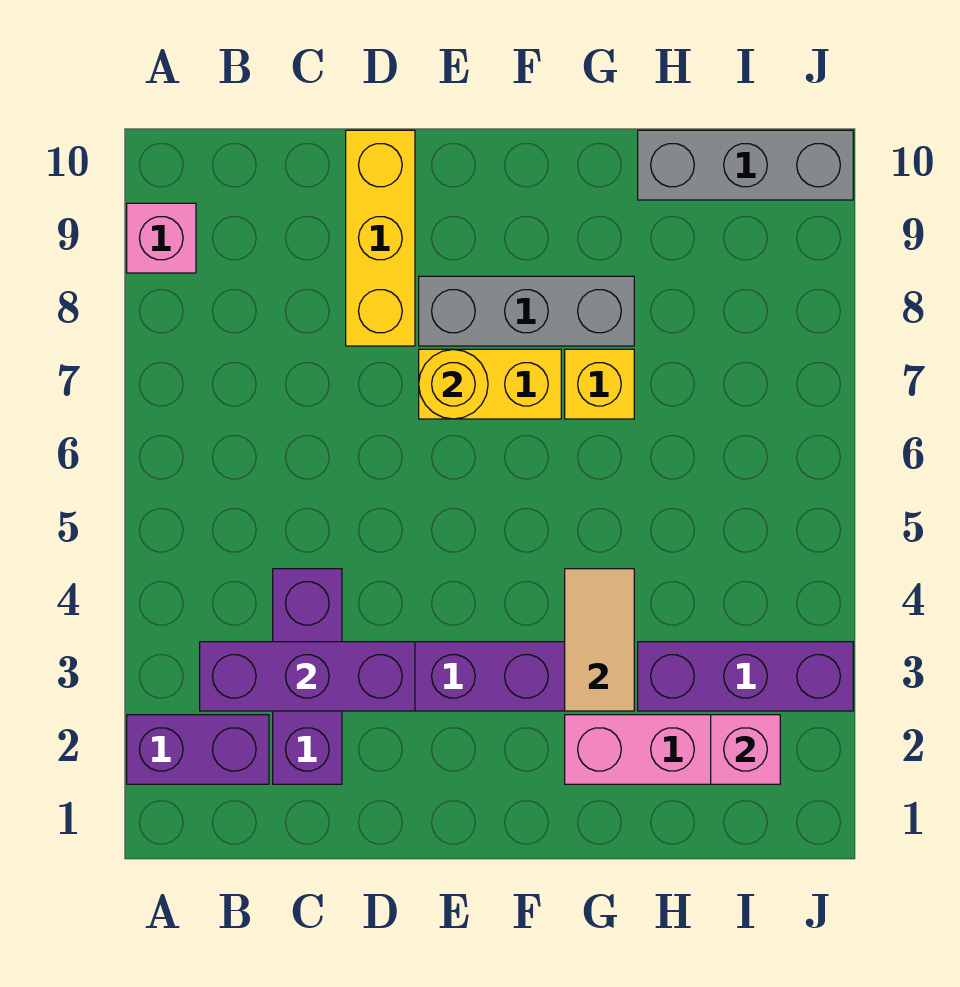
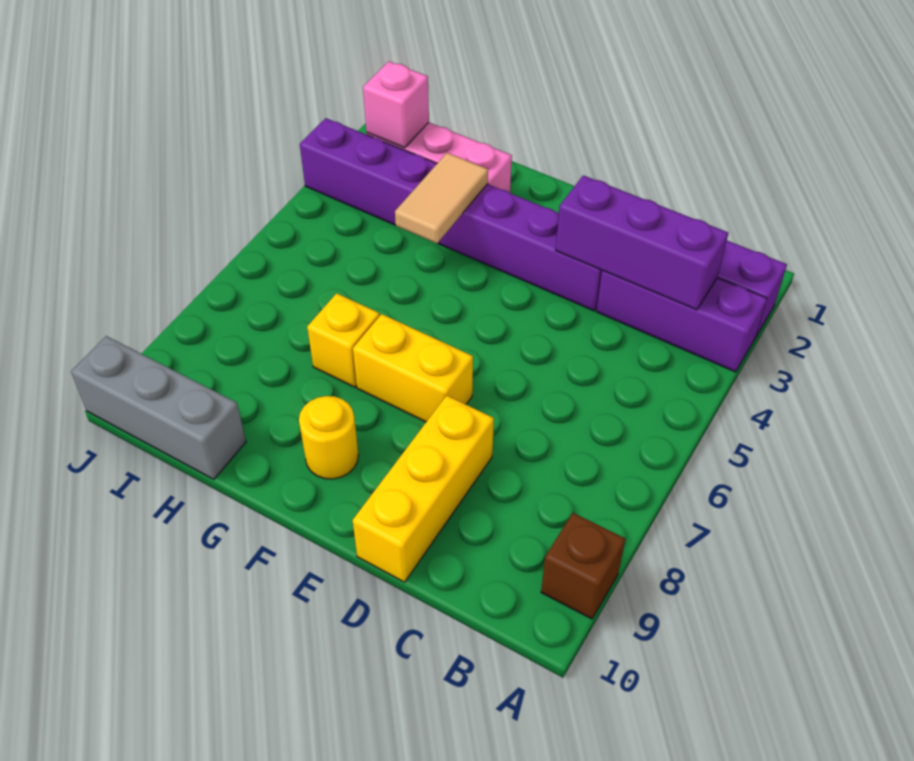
pink 1x1 brick [127,203,196,273] -> brown 1x1 brick [541,513,625,619]
purple 1x3 brick [273,569,342,784] -> purple 1x3 brick turned to [596,271,767,372]
yellow 1x1 round brick [419,350,488,419] -> yellow 1x1 round brick moved to [299,396,358,479]
grey 1x3 brick [419,276,634,346] -> none

